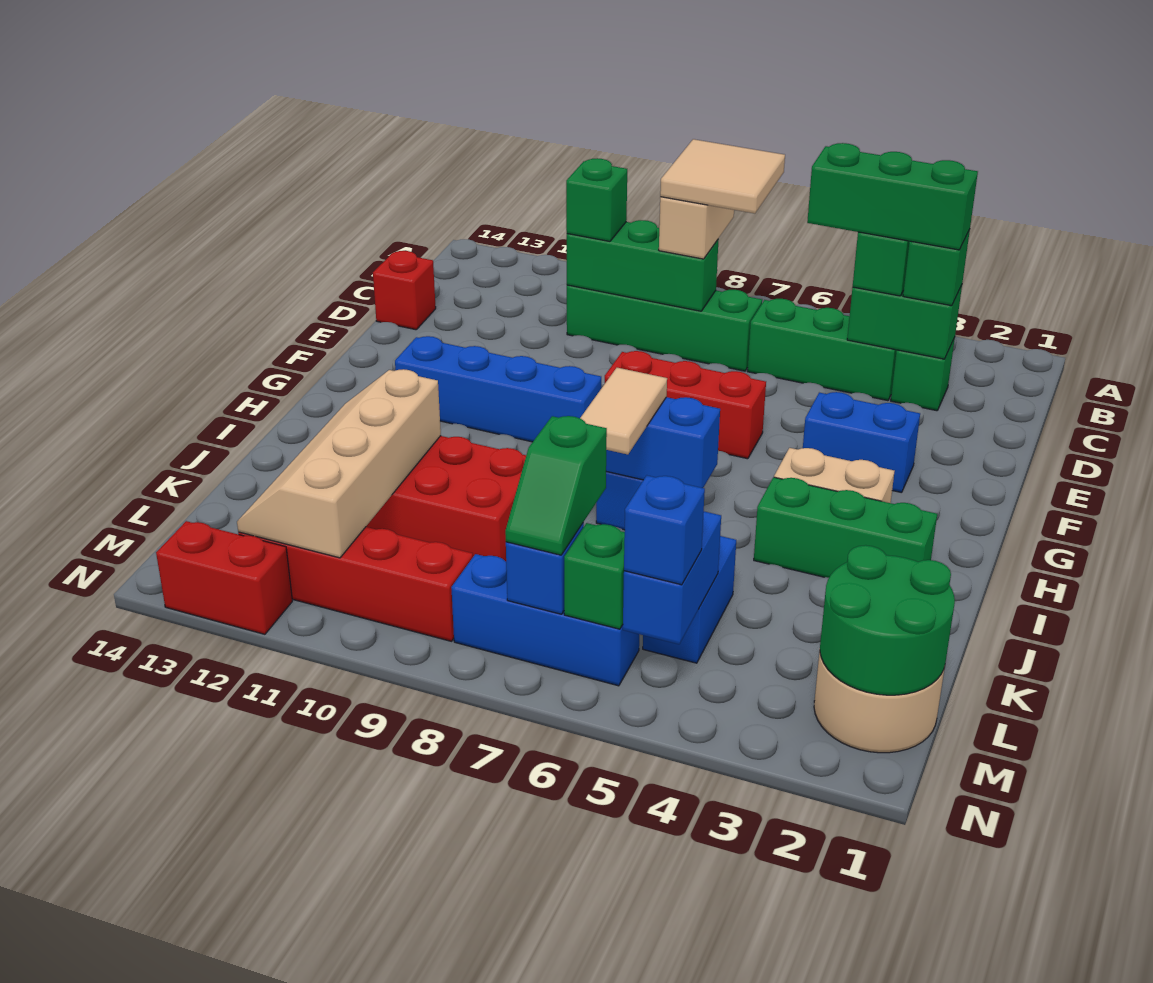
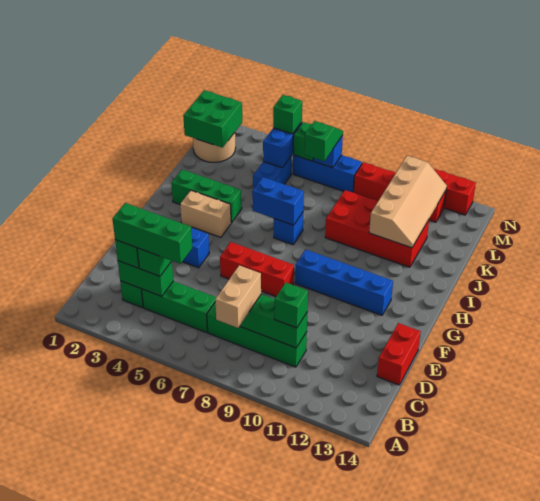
tan 2x2 tile [660,139,785,213] -> none
red 1x1 brick [373,251,436,330] -> red 1x2 brick [377,323,421,385]
tan 1x2 tile [580,368,667,454] -> none
green 2x2 round brick [820,545,955,695] -> green 2x2 brick [183,90,242,148]
blue 1x1 brick [624,476,705,585] -> green 1x1 brick [273,95,302,134]

